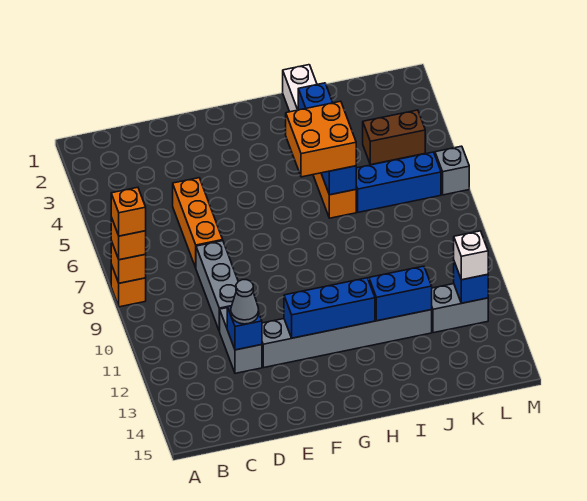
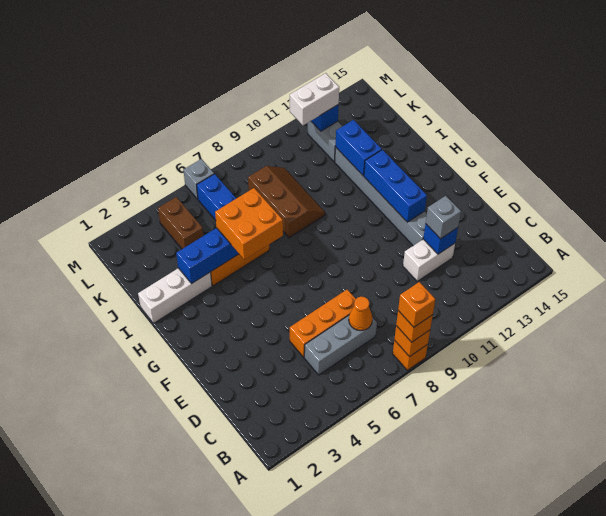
none -> orange 1x1 cone [349,297,373,331]
grey 1x3 brick [196,241,238,331] -> grey 1x3 brick moved to [304,315,377,375]
grey 1x2 brick [220,308,262,373] -> white 1x2 brick [403,239,455,281]
grey 1x1 cone [231,280,259,324] -> grey 1x1 brick [426,196,461,239]
none -> brown 2x3 slope [248,166,325,238]
white 1x1 brick [454,231,488,280] -> white 1x2 brick [290,73,339,125]

